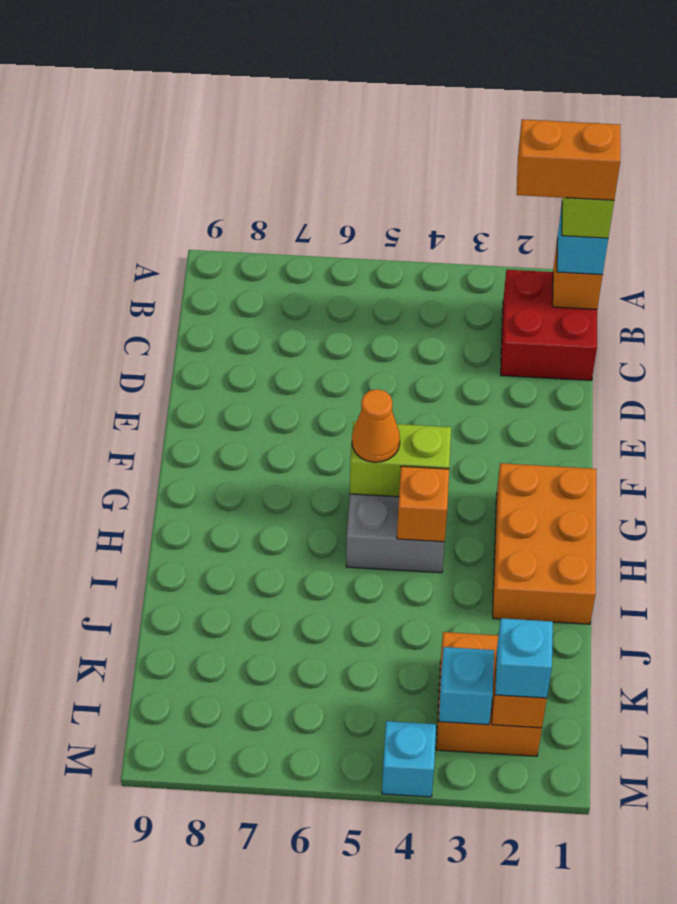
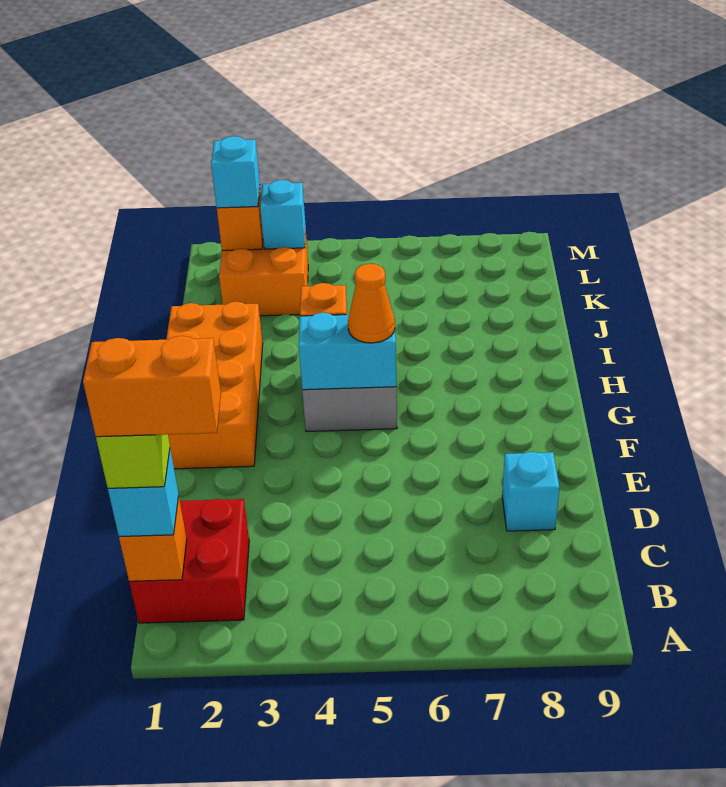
orange 2x3 brick [493,463,596,624] -> orange 2x4 brick [166,302,263,469]
lime 1x2 brick [350,422,451,497] -> cyan 1x2 brick [299,313,396,390]
cyan 1x1 brick [382,721,436,797] -> cyan 1x1 brick moved to [502,452,559,531]

